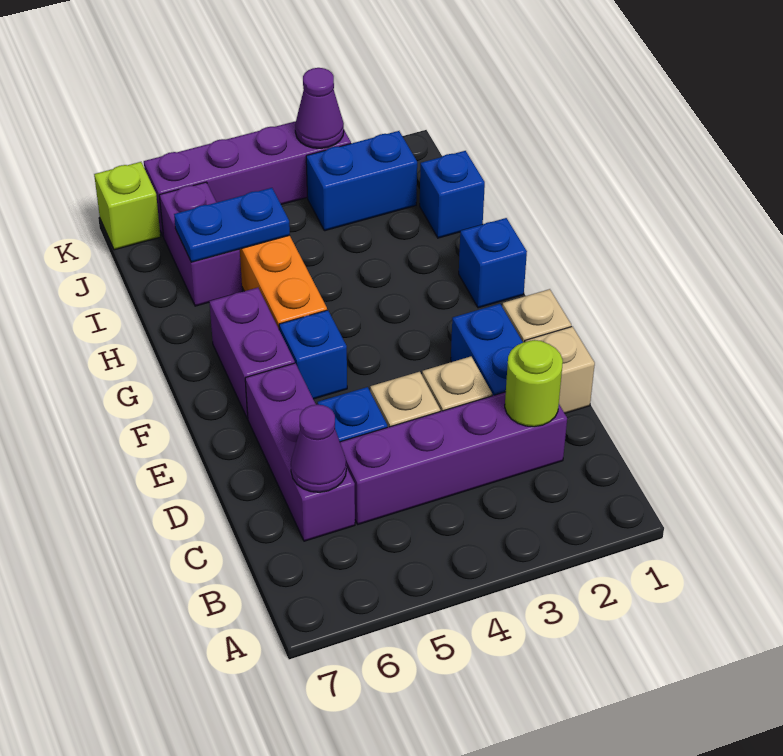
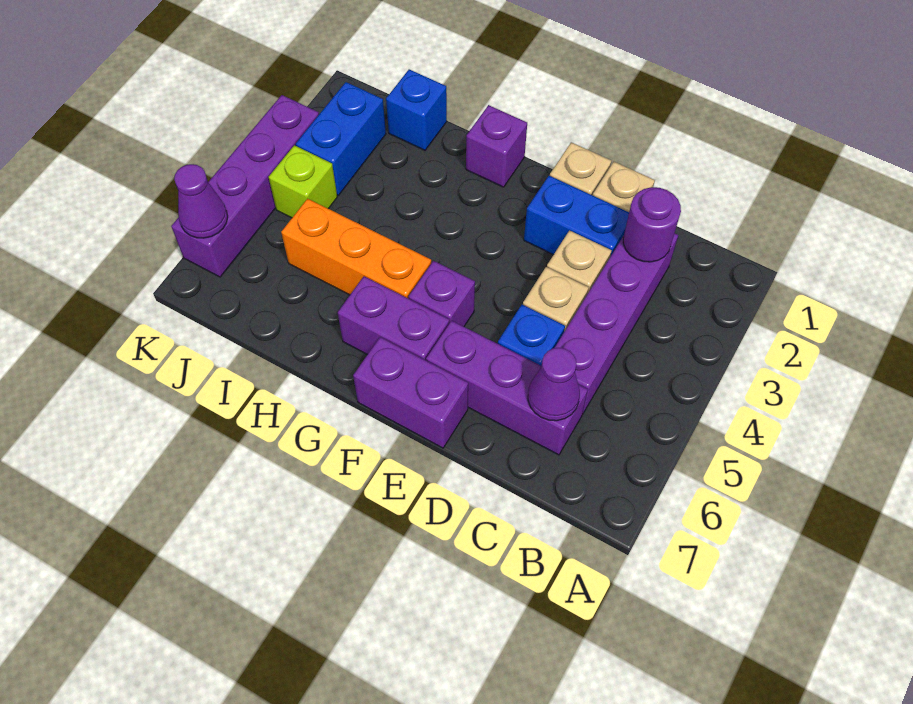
lime 1x1 round brick [505,340,563,427] -> purple 1x1 round brick [623,187,681,262]
blue 1x1 brick [279,310,347,399] -> purple 1x1 brick [408,261,475,327]
blue 1x1 brick [459,218,527,308] -> purple 1x1 brick [466,105,527,187]
blue 1x2 plate [174,188,290,262] -> none
purple 1x2 brick [159,182,242,306] -> purple 1x2 brick moved to [353,337,468,448]
purple 1x1 cone [295,68,344,148] -> purple 1x1 cone moved to [174,164,228,238]
lime 1x1 brick [94,162,161,250] -> lime 1x1 brick moved to [269,145,337,218]

